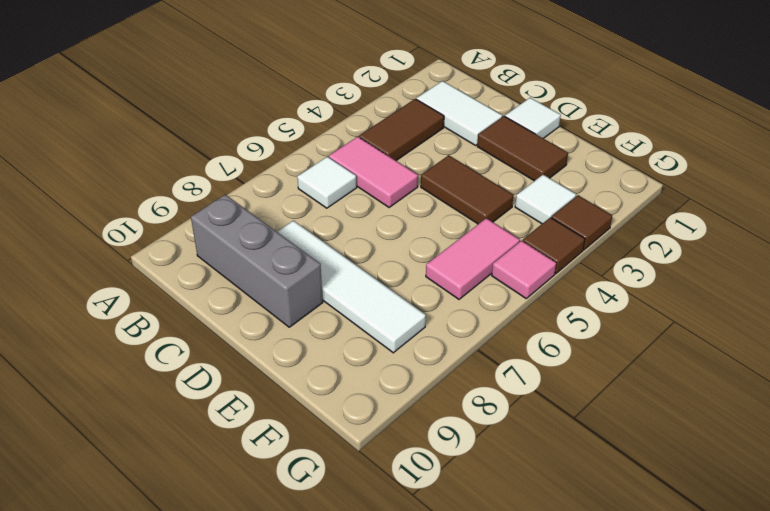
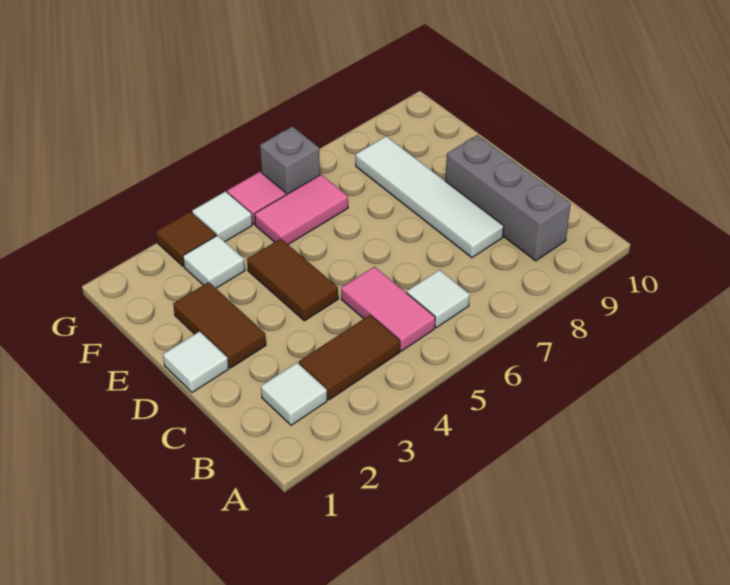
white 1x2 tile [417,81,502,145] -> white 1x1 tile [261,363,327,425]
brown 1x1 tile [523,217,585,274] -> white 1x1 tile [192,191,252,242]
none -> grey 1x1 brick [260,126,320,195]

